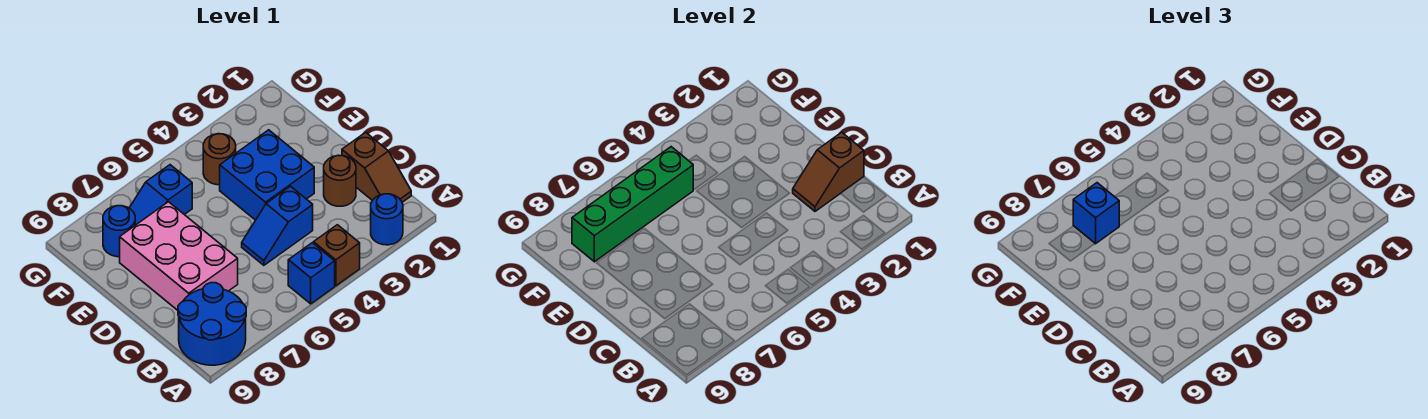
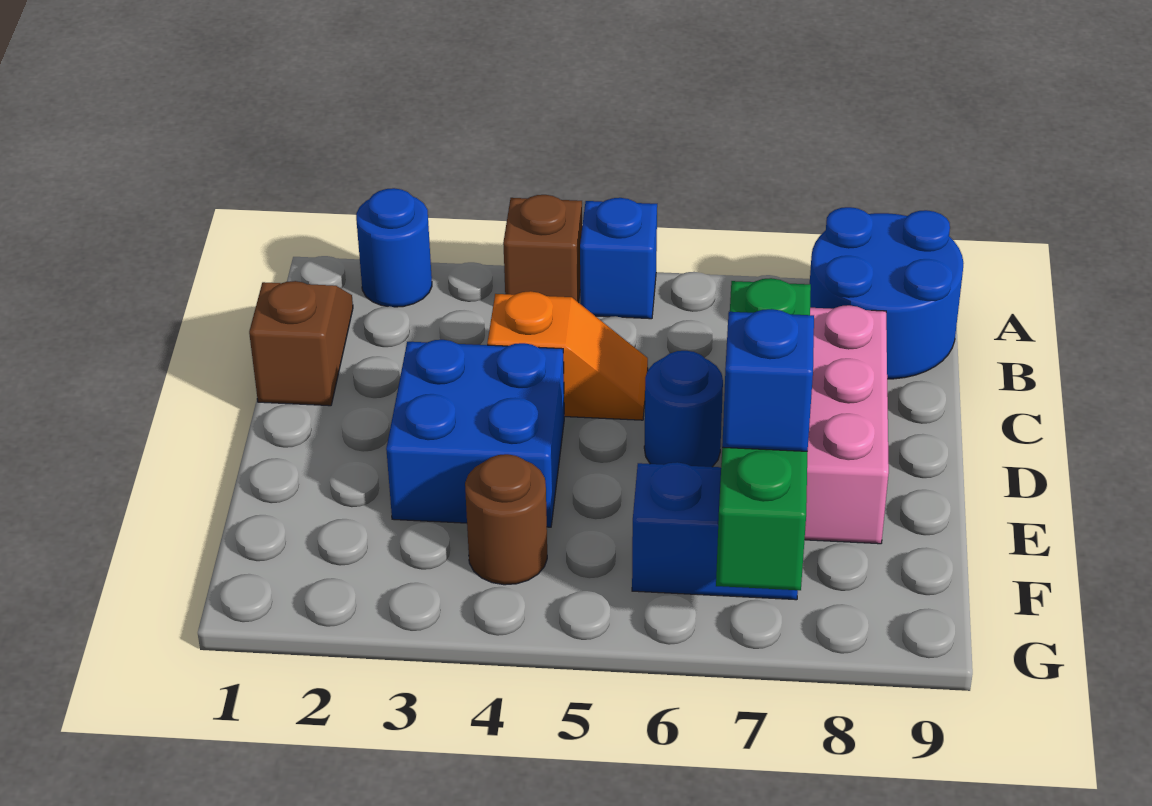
brown 1x2 slope [793,132,864,211] -> none
brown 1x1 round brick [324,155,356,206] -> none
blue 1x2 slope [242,186,313,265] -> orange 1x2 slope [487,291,648,420]
green 1x4 brick [572,147,693,262] -> green 1x4 brick turned to [716,278,811,590]
blue 1x1 round brick [103,206,135,257] -> blue 1x1 round brick moved to [644,351,723,467]

